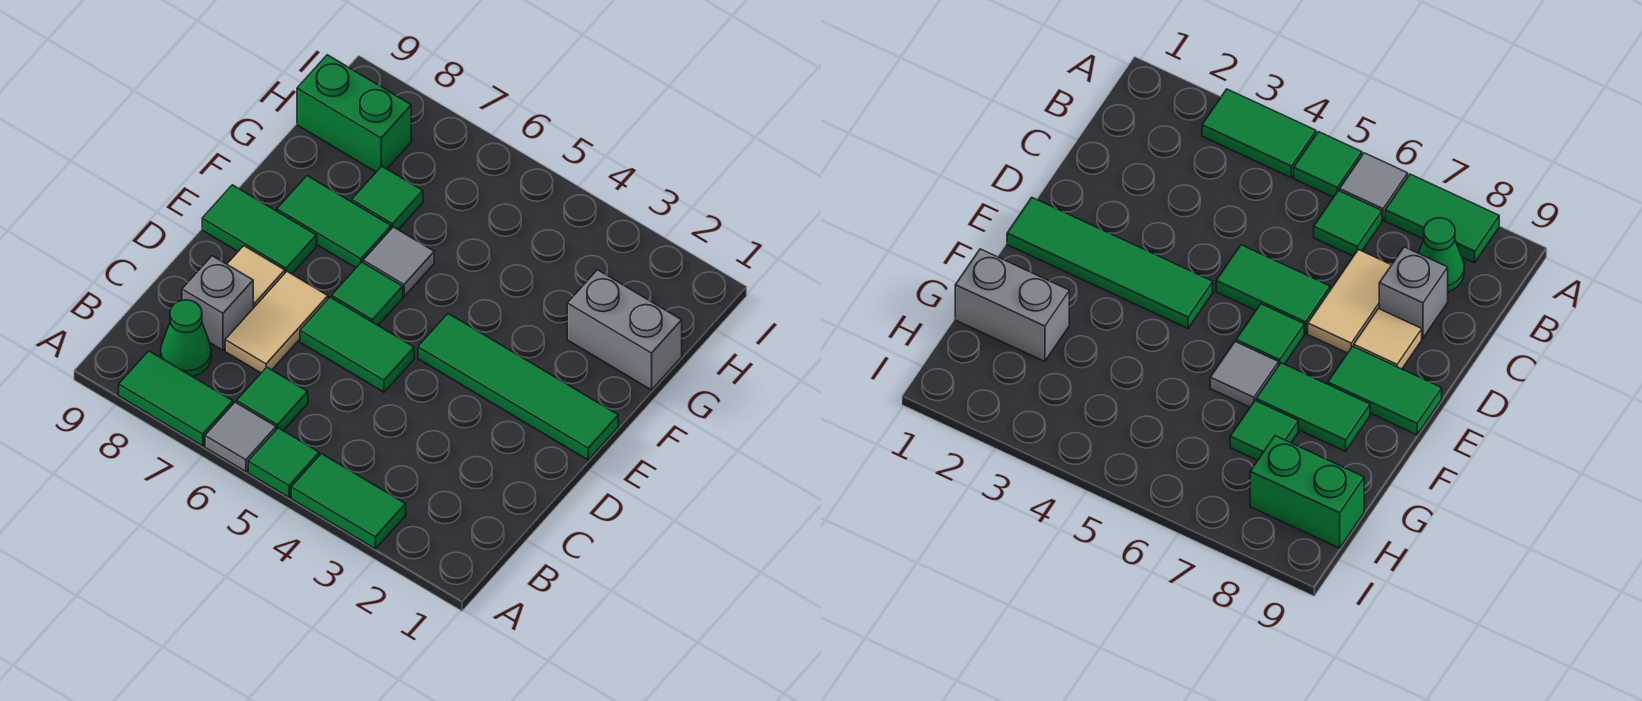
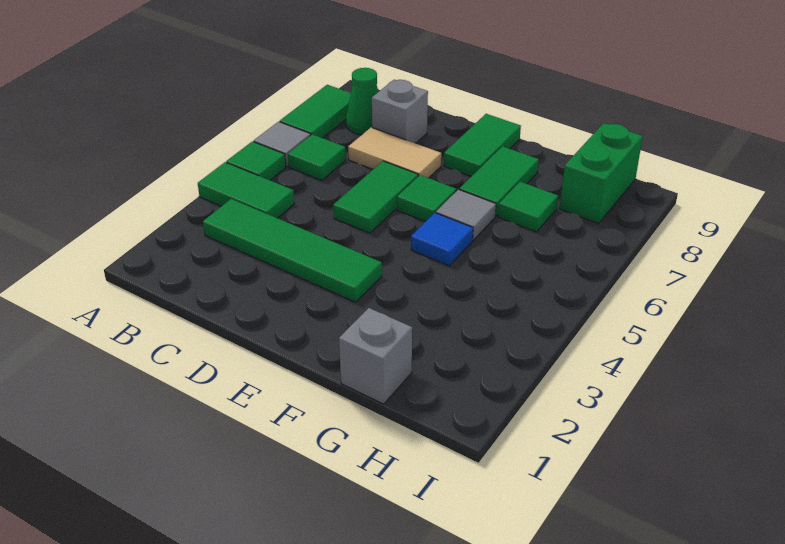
green 1x2 tile [291,454,406,549] -> green 1x2 tile turned to [198,162,294,218]
tan 1x1 tile [227,246,285,308] -> none
green 1x4 tile [418,314,618,460] -> green 1x4 tile turned to [203,199,382,302]
none -> blue 1x1 tile [411,213,473,266]
grey 1x2 brick [567,270,682,390] -> grey 1x1 brick [339,308,412,404]

